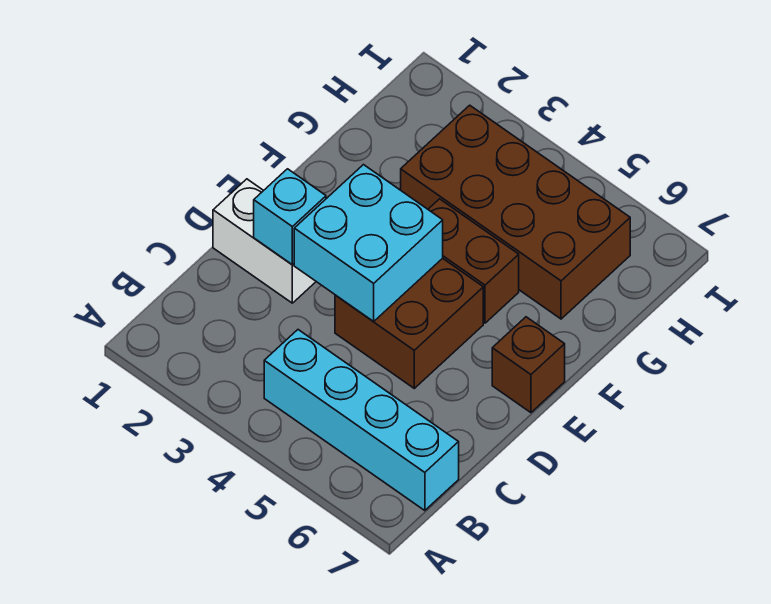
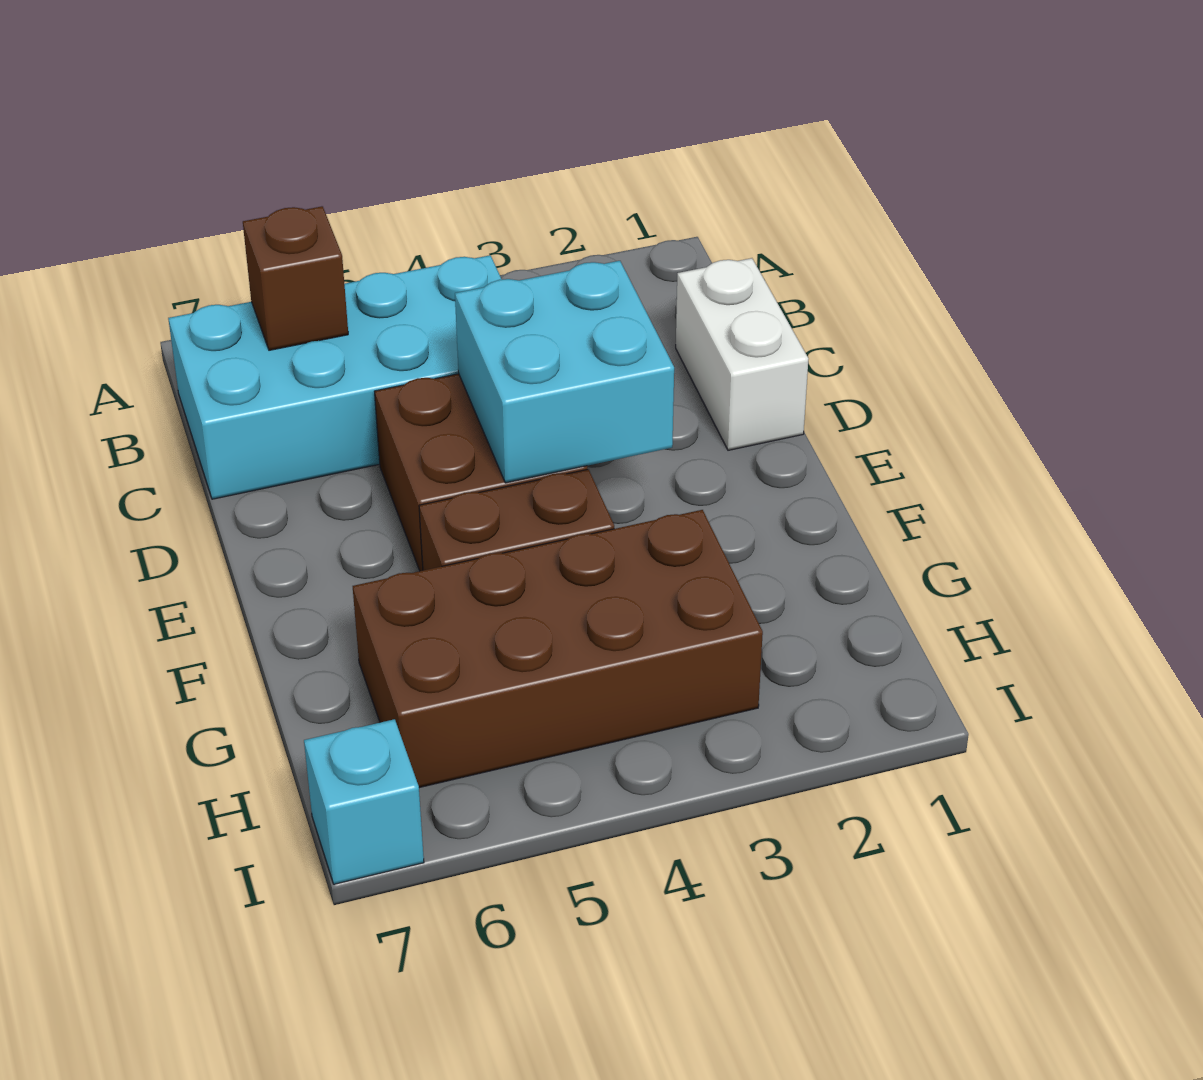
cyan 1x4 brick [264,330,459,511] -> cyan 2x4 brick [168,255,502,499]
white 1x2 brick [213,179,316,303] -> white 1x2 brick turned to [676,258,809,450]
cyan 1x1 brick [254,169,326,265] -> cyan 1x1 brick moved to [304,719,424,884]
brown 1x1 brick [492,317,565,413] -> brown 1x1 brick moved to [243,206,348,350]

